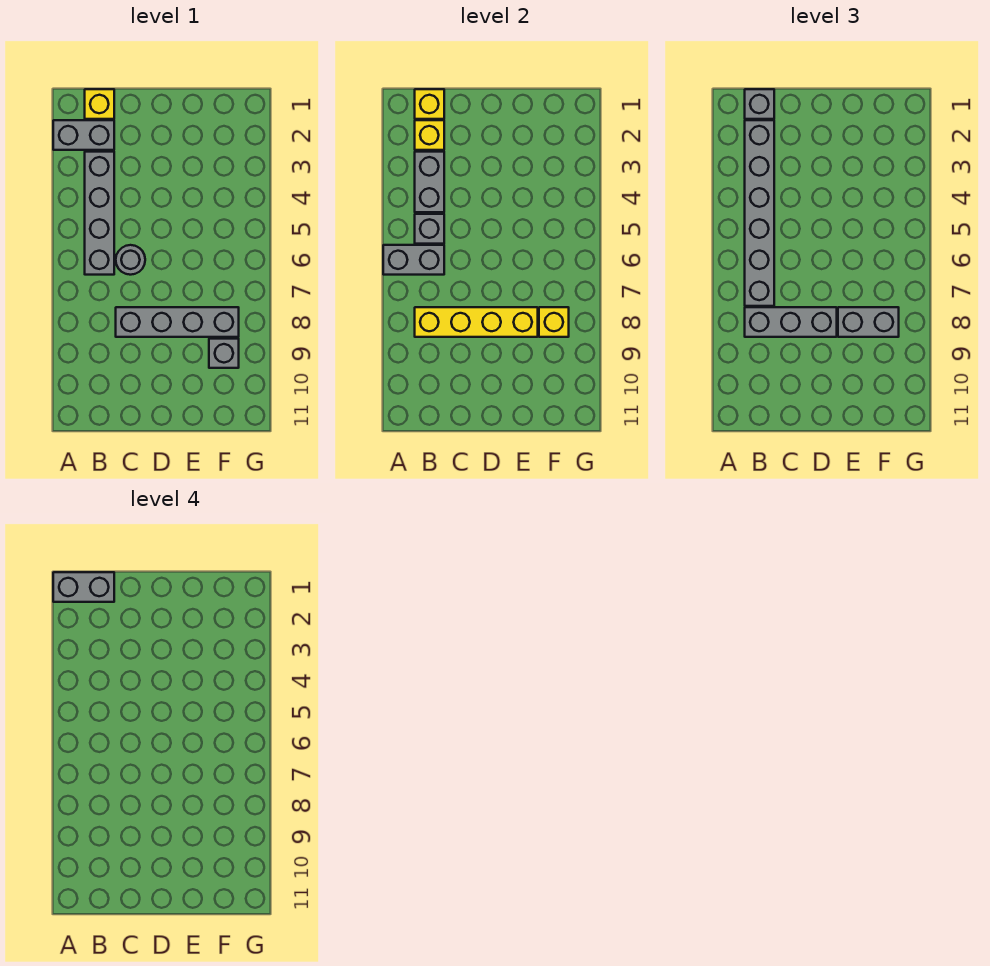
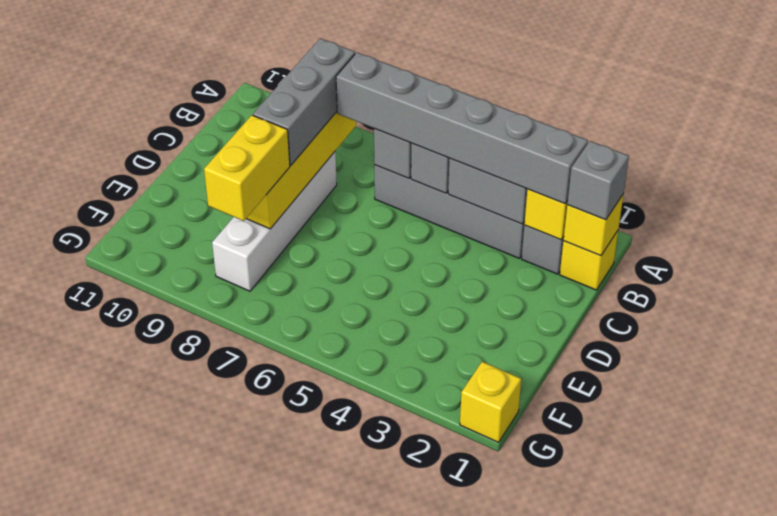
grey 1x2 brick [53,572,114,602] -> none
grey 1x1 round brick [116,245,145,275] -> none
grey 1x4 brick [116,307,239,337] -> white 1x4 brick [212,151,337,291]
grey 1x2 brick [838,307,899,337] -> yellow 1x2 brick [204,115,290,221]
yellow 1x1 brick [539,307,569,337] -> yellow 1x1 brick moved to [460,362,521,442]
grey 1x1 brick [209,339,239,368] -> none

